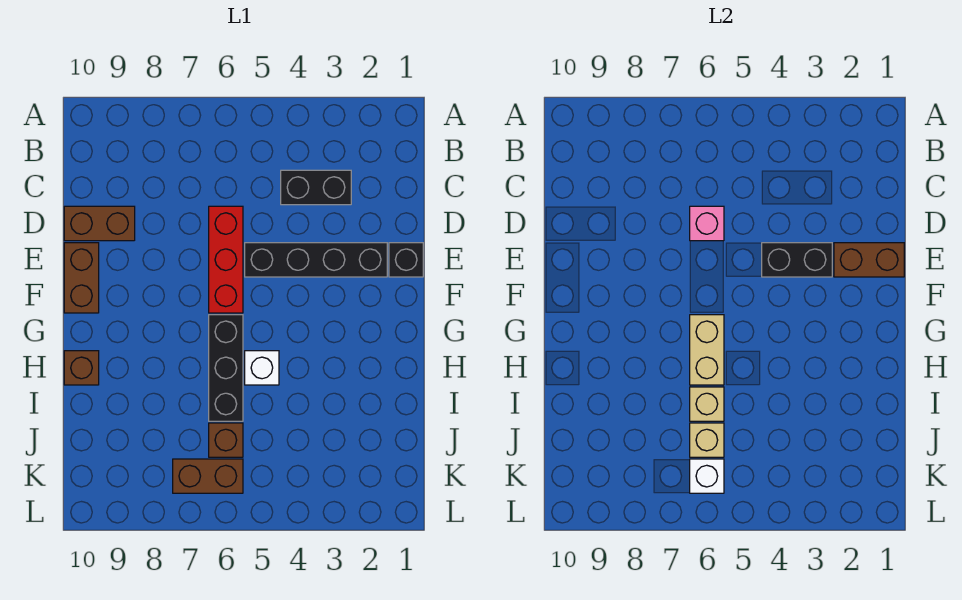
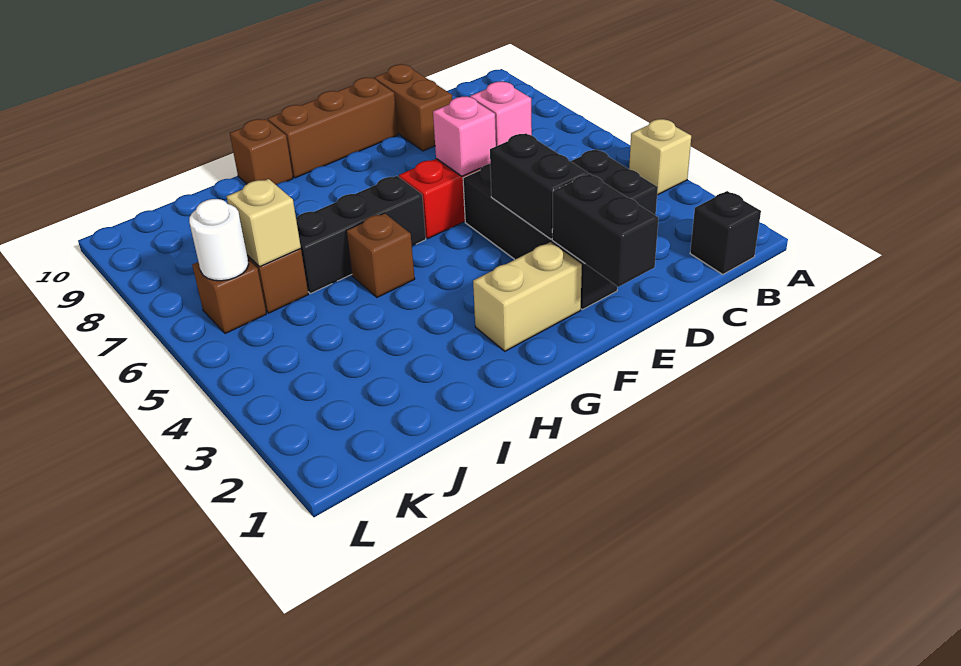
black 1x1 brick [389,243,423,277] -> black 1x1 brick moved to [690,191,761,275]
brown 1x2 brick [834,243,904,277] -> black 1x2 brick [552,174,658,287]
none -> pink 1x1 brick [433,97,496,176]
brown 1x2 brick [64,243,99,313] -> brown 1x3 brick [268,78,398,178]
tan 1x2 brick [690,315,724,385] -> tan 1x2 brick moved to [473,242,582,351]
white 1x1 brick [245,351,279,385] -> brown 1x1 brick [346,213,415,297]
tan 1x1 brick [690,387,724,421] -> tan 1x1 brick moved to [629,119,691,195]
brown 1x2 brick [173,459,243,493] -> brown 1x1 brick [192,260,266,334]
white 1x1 brick [690,459,724,493] -> white 1x1 round brick [189,199,249,281]

